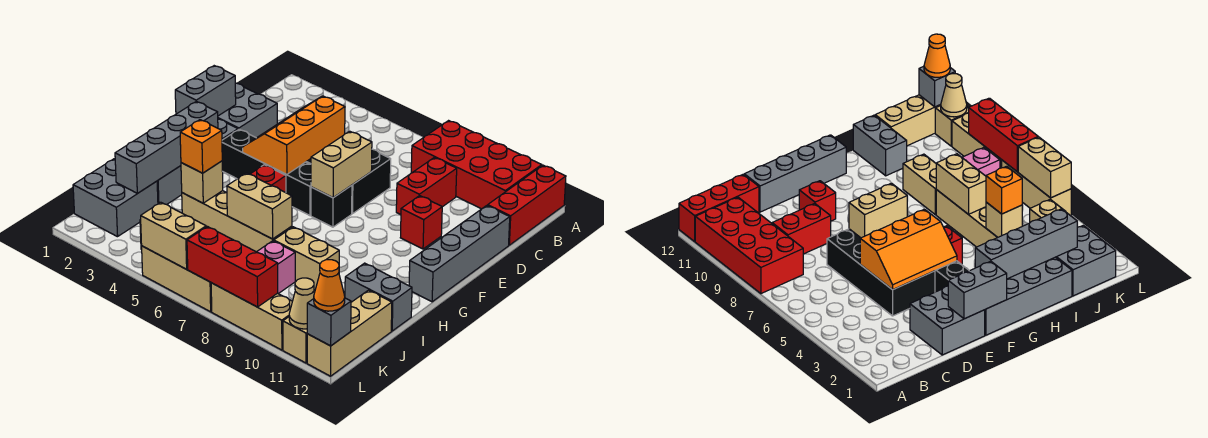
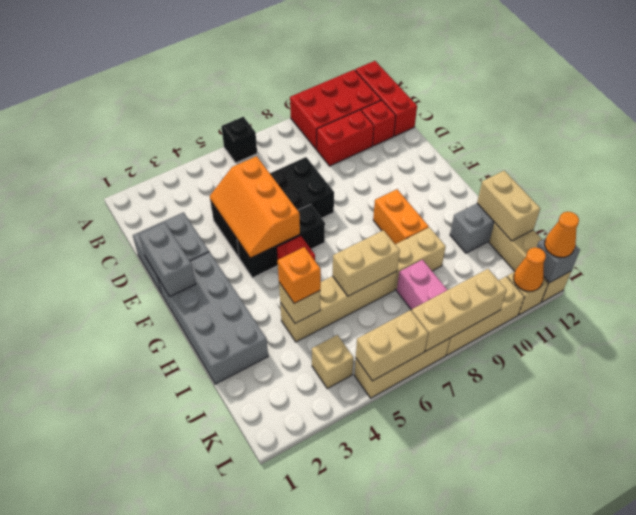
red 2x4 brick [411,121,542,209] -> red 2x3 brick [290,70,381,149]
red 1x2 brick [396,158,457,215] -> red 1x2 brick turned to [317,110,374,166]
grey 1x4 brick [409,206,510,302] -> none
tan 1x2 brick [311,131,372,198] -> tan 1x2 brick moved to [477,171,540,241]
red 1x1 brick [400,196,442,249] -> red 1x1 brick moved to [361,100,396,146]
black 1x4 brick [222,129,311,216] -> black 1x3 brick [237,204,325,278]
black 1x1 brick [311,185,352,227] -> black 1x1 brick moved to [221,117,257,163]
grey 1x4 brick [115,101,218,193] -> none
none -> orange 1x2 brick [373,189,429,244]
grey 2x2 brick [73,159,158,237] -> none
red 1x3 brick [187,226,278,307] -> tan 1x3 brick [412,269,507,351]
tan 1x1 cone [289,278,314,329] -> orange 1x1 cone [514,247,546,291]

